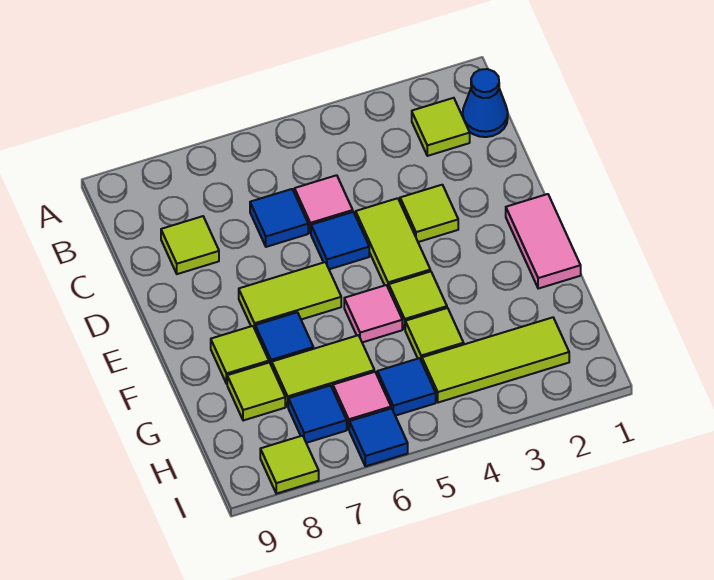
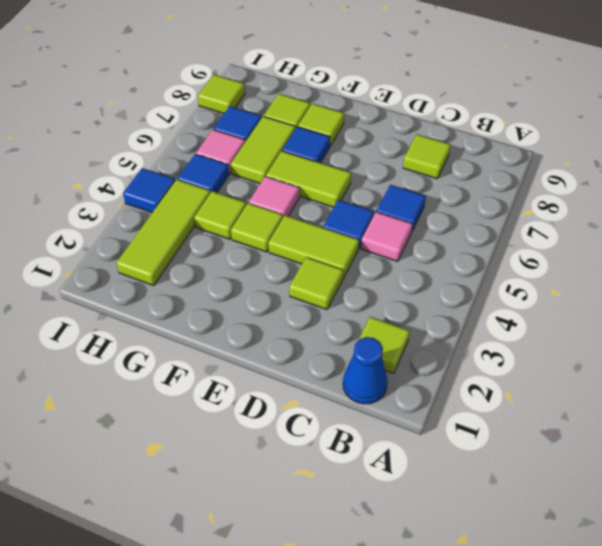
pink 1x2 tile [506,194,581,289] -> none
lime 1x2 tile [239,262,341,329] -> lime 1x2 tile turned to [266,151,351,207]
blue 1x1 tile [349,408,408,466] -> blue 1x1 tile moved to [123,168,175,213]

